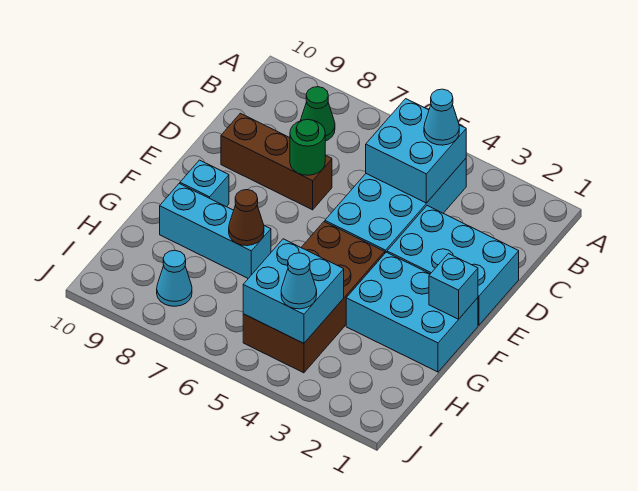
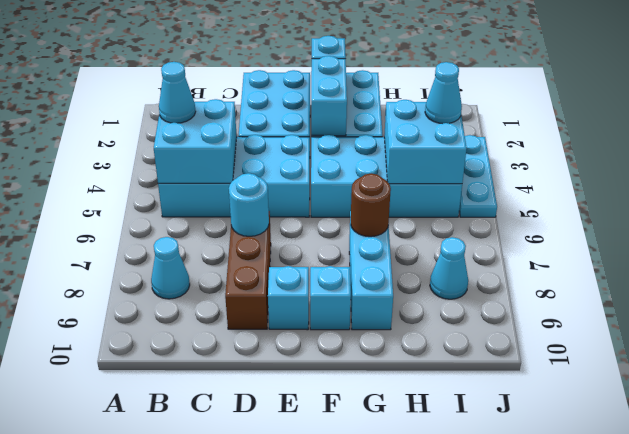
green 1x1 cone [300,87,335,141] -> cyan 1x1 cone [151,237,190,299]
green 1x1 round brick [290,119,325,175] -> cyan 1x1 round brick [229,173,269,236]
none -> cyan 1x1 brick [268,266,309,330]
none -> cyan 1x2 brick [311,56,347,136]
brown 2x4 brick [243,222,385,373] -> cyan 2x4 brick [311,135,462,217]
brown 1x1 cone [229,190,264,246] -> brown 1x1 round brick [351,174,391,237]
none -> cyan 1x3 plate [459,135,497,217]

